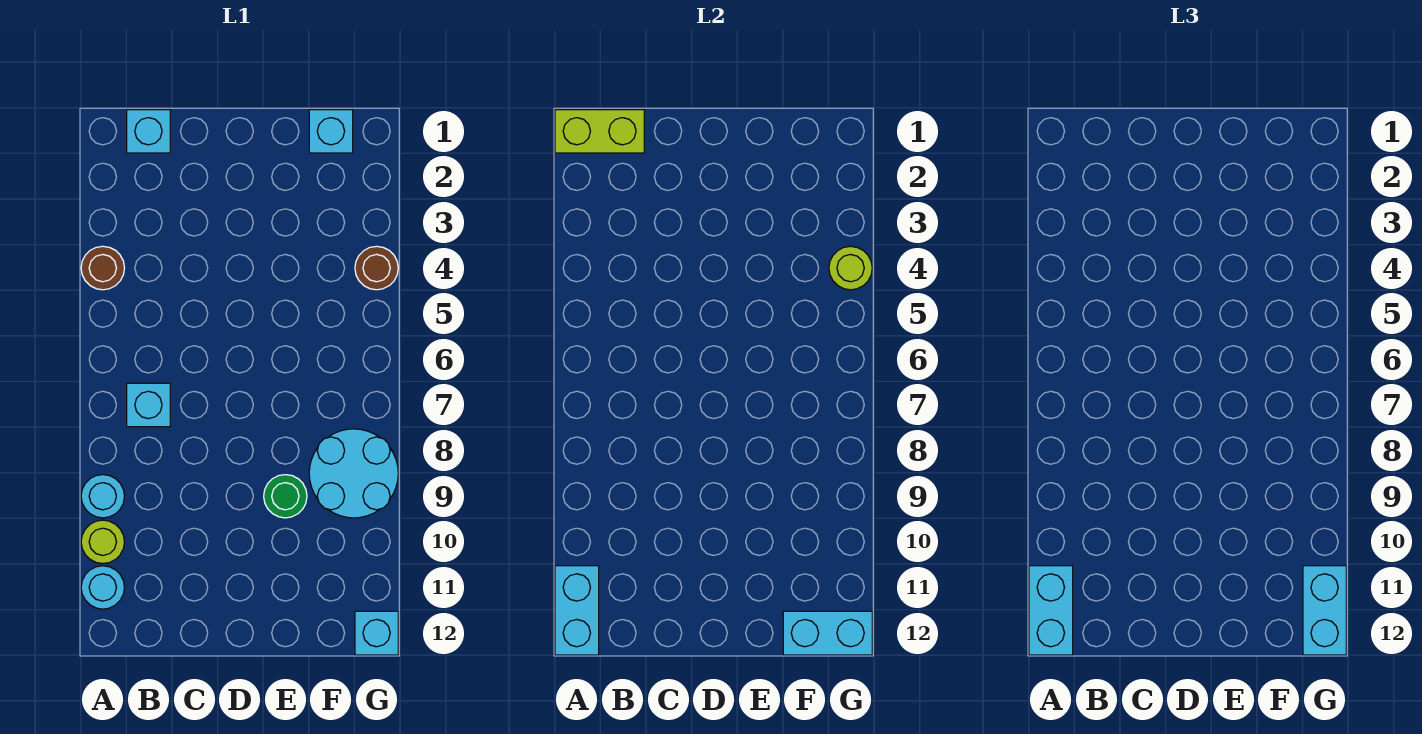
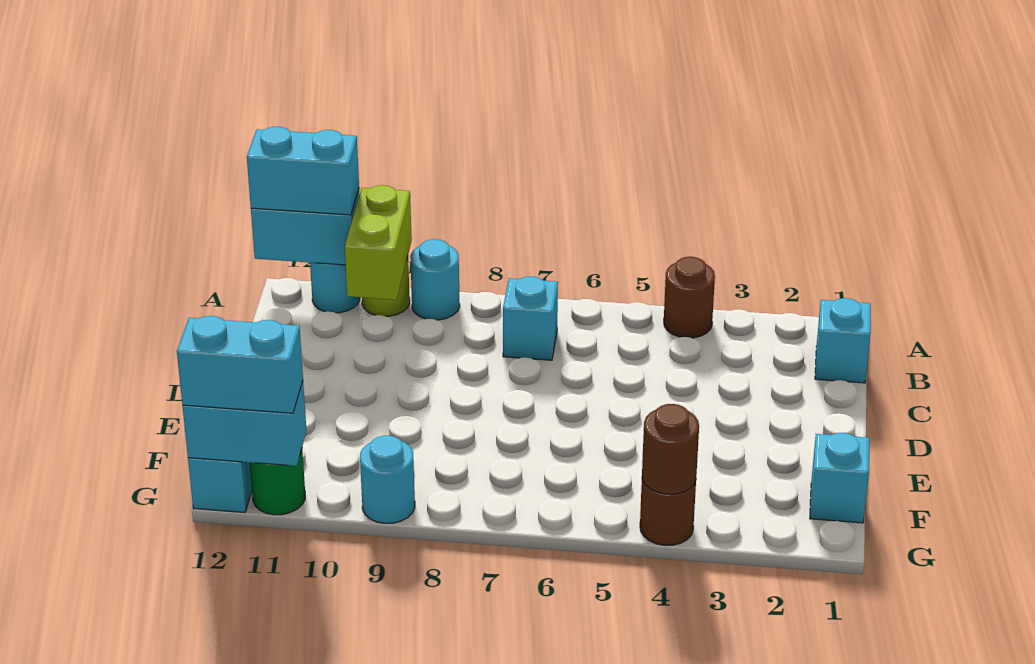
lime 1x2 brick [555,110,644,153] -> lime 1x2 brick moved to [345,185,412,300]
green 1x1 round brick [264,475,307,518] -> green 1x1 round brick moved to [250,449,305,515]
cyan 2x2 round brick [309,429,398,518] -> cyan 1x1 round brick [360,435,415,523]
cyan 1x2 brick [783,611,872,655] -> cyan 1x2 brick turned to [182,381,307,466]
lime 1x1 round brick [829,246,872,290] -> brown 1x1 round brick [642,404,699,494]

